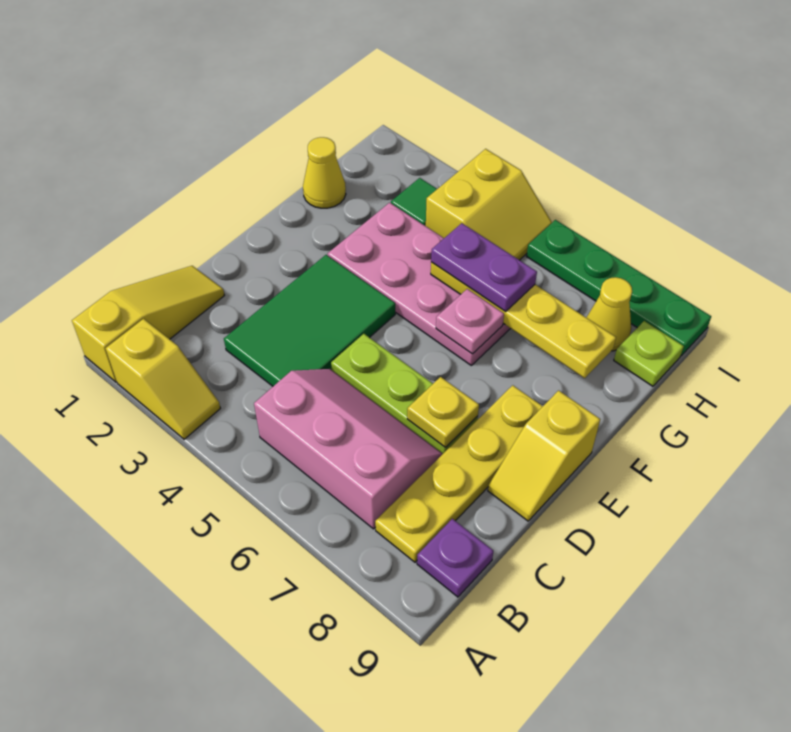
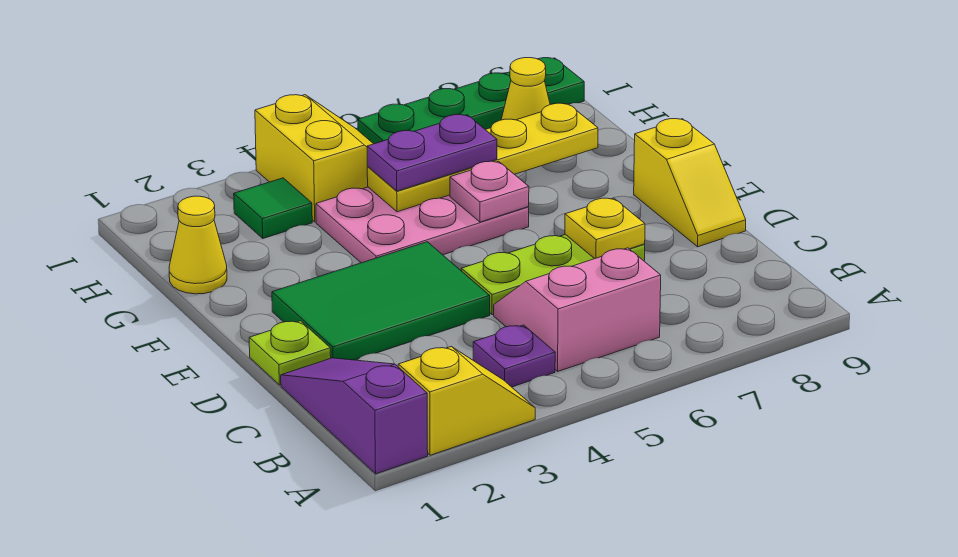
yellow 1x3 slope [72,266,224,382] -> purple 1x3 slope [281,358,428,474]
pink 2x3 slope [254,369,443,529] -> pink 2x2 slope [494,248,661,371]
yellow 1x4 plate [375,385,543,562] -> none
purple 1x1 plate [417,519,493,597] -> purple 1x1 plate moved to [473,325,555,387]
green 2x3 tile [224,255,395,386] -> green 2x3 tile turned to [272,242,490,360]
pink 2x4 plate [328,203,511,365] -> pink 2x3 plate [316,187,529,263]
lime 1x1 plate [614,321,684,386] -> lime 1x1 plate moved to [249,321,331,385]

